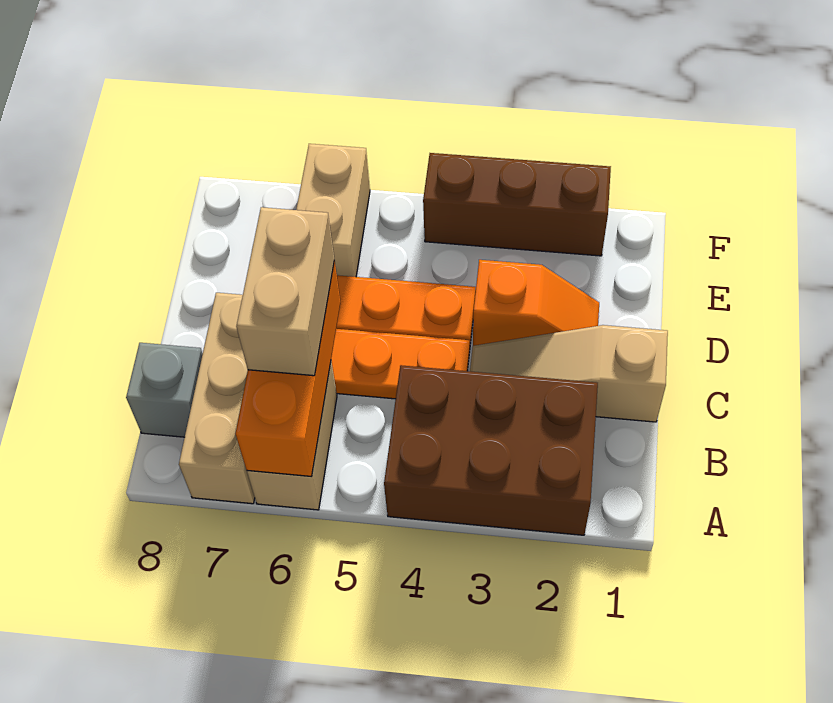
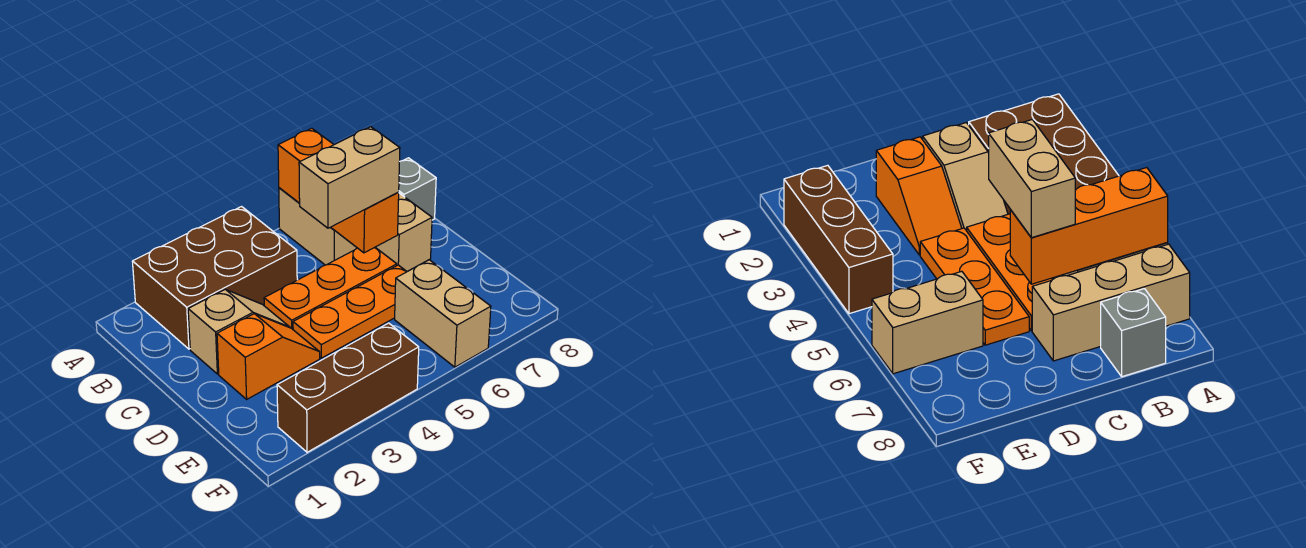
tan 1x2 brick [236,207,334,376] -> tan 1x2 brick turned to [299,127,400,228]
tan 1x3 slope [470,325,668,422] -> tan 1x2 slope [188,289,290,374]
orange 1x2 slope [473,260,599,346] -> orange 1x2 slope turned to [217,314,320,399]

